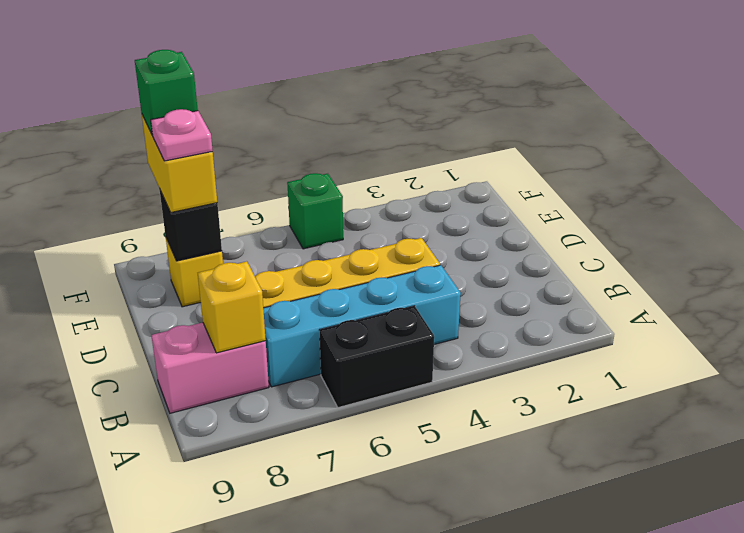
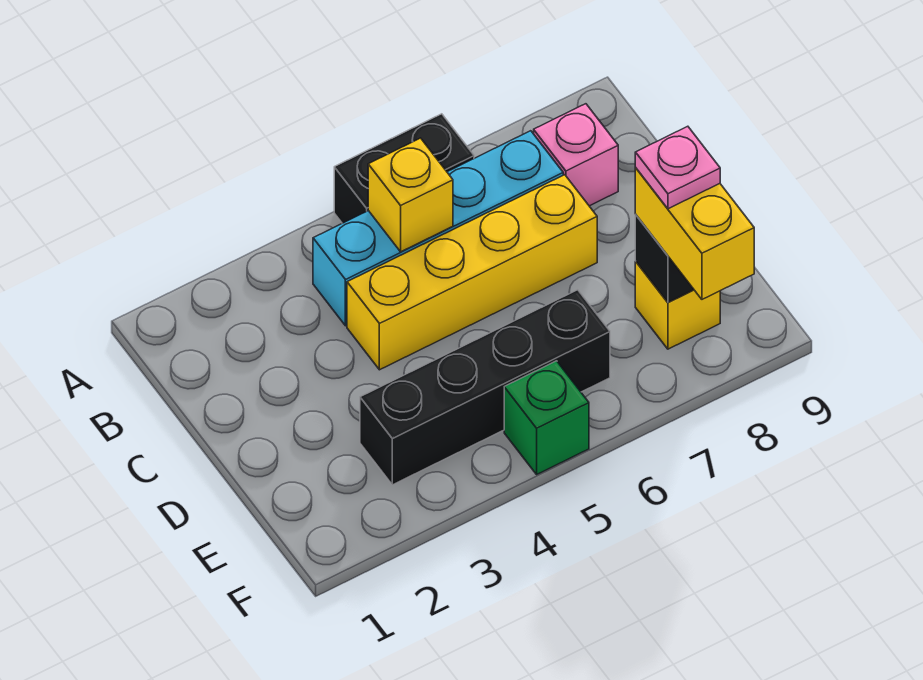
pink 1x2 brick [151,323,269,413] -> pink 1x1 brick [534,104,618,206]
yellow 1x1 brick [198,261,266,353] -> yellow 1x1 brick moved to [368,138,453,252]
none -> black 1x4 brick [360,290,610,485]
green 1x1 brick [135,50,198,135] -> none

